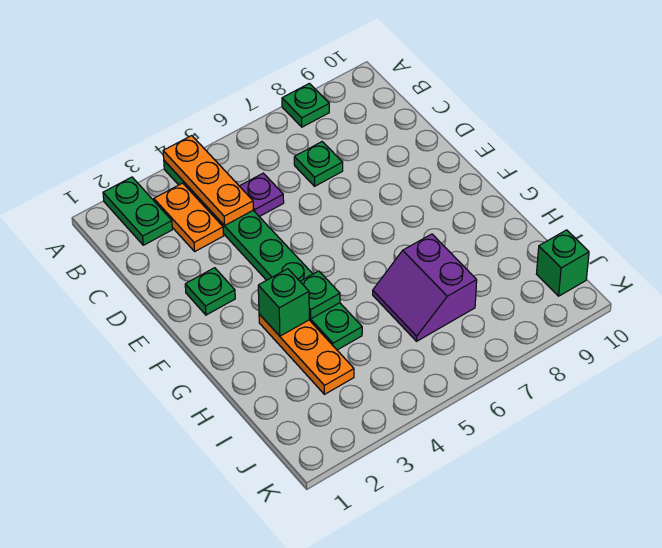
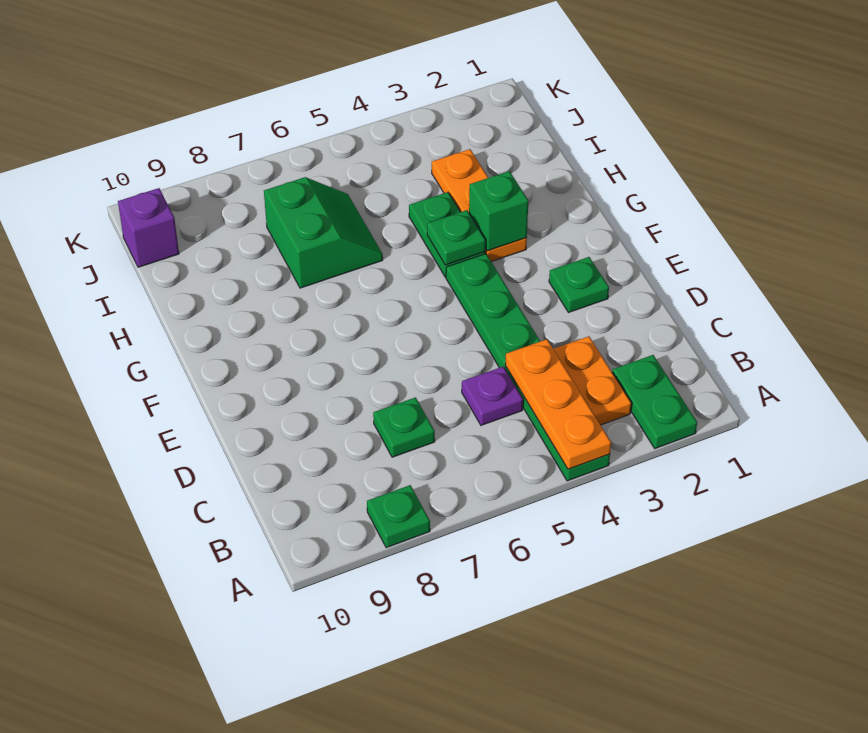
purple 2x2 slope [373,234,477,341] -> green 2x2 slope [264,177,383,288]
green 1x1 brick [537,230,589,296] -> purple 1x1 brick [118,188,179,267]

